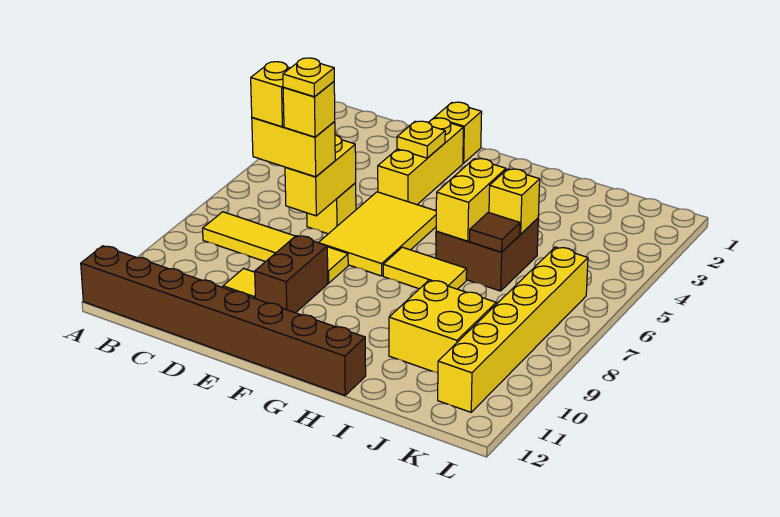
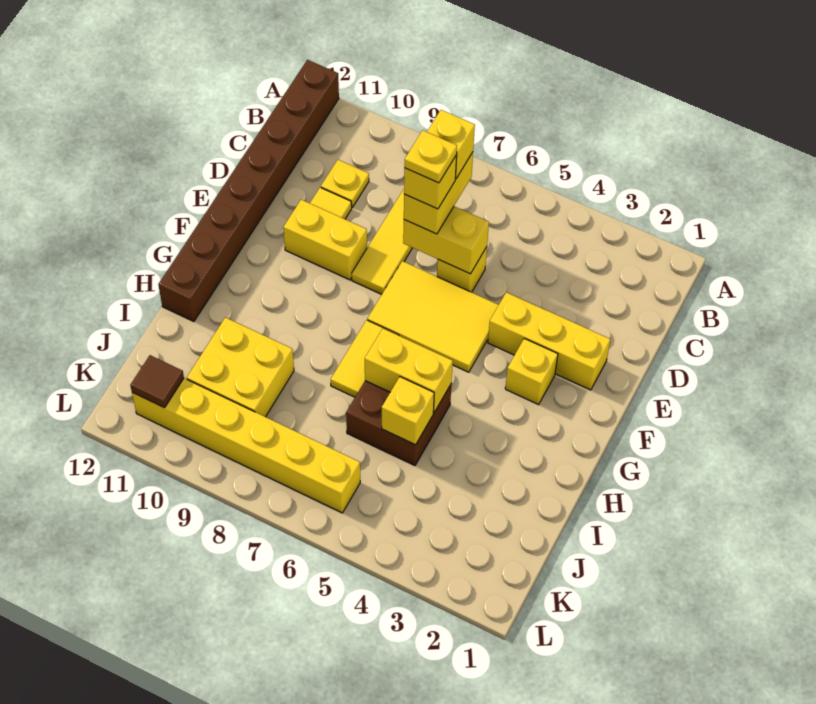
yellow 1x1 brick [434,102,482,163] -> yellow 1x1 brick moved to [505,338,558,405]
yellow 1x1 plate [397,121,445,158] -> yellow 1x1 plate moved to [321,160,369,207]
brown 1x2 brick [255,236,328,313] -> yellow 1x2 brick [283,200,367,280]
brown 1x1 tile [470,212,520,252] -> brown 1x1 tile moved to [130,355,184,408]

